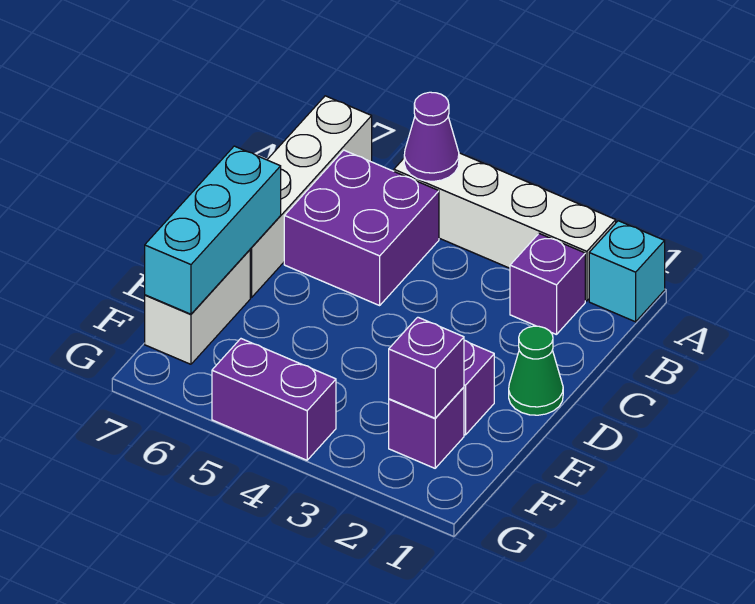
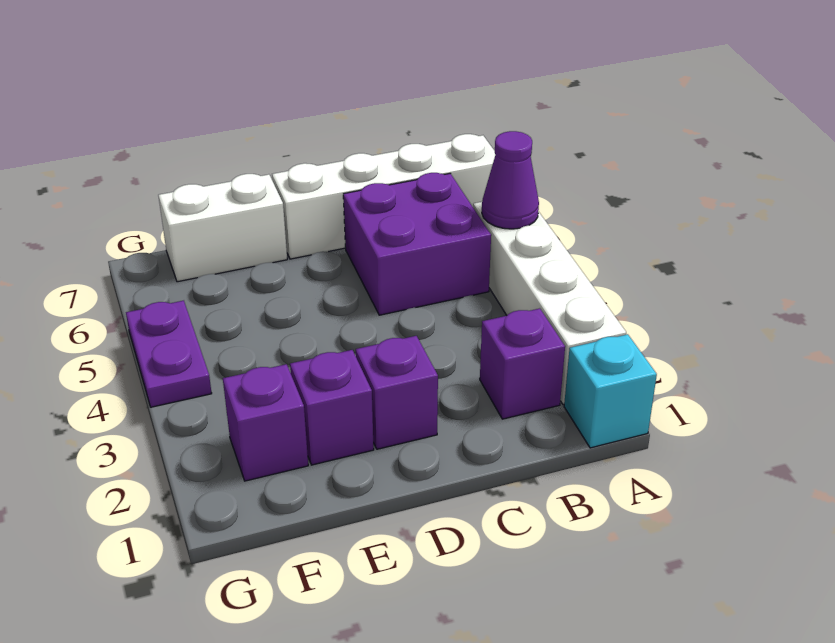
green 1x1 cone [509,326,563,415] -> none
cyan 1x3 brick [145,146,281,314] -> none
purple 1x1 brick [389,317,464,418] -> purple 1x1 brick moved to [356,336,438,449]
purple 1x2 brick [212,339,336,460] -> purple 1x2 plate [126,301,212,407]

